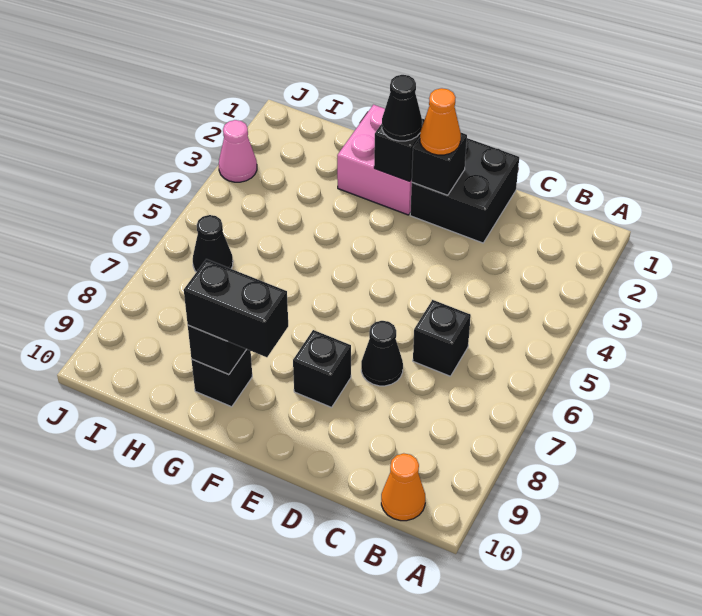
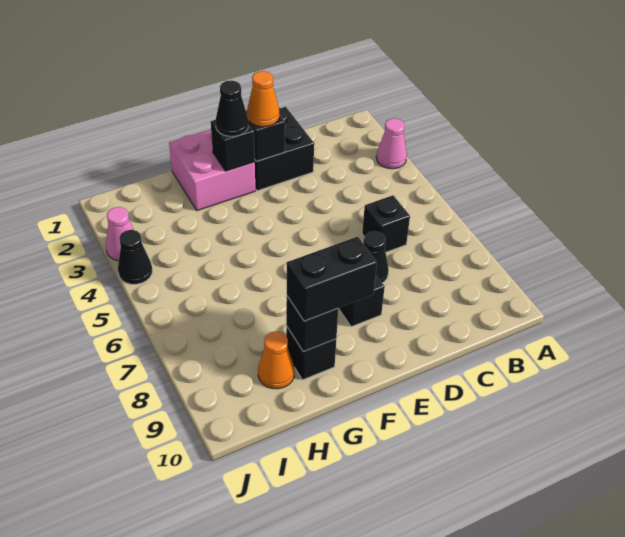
none -> pink 1x1 cone [376,118,407,169]
orange 1x1 cone [381,453,425,521] -> orange 1x1 cone moved to [258,331,294,389]
black 1x1 cone [193,215,233,272] -> black 1x1 cone moved to [118,230,152,284]

